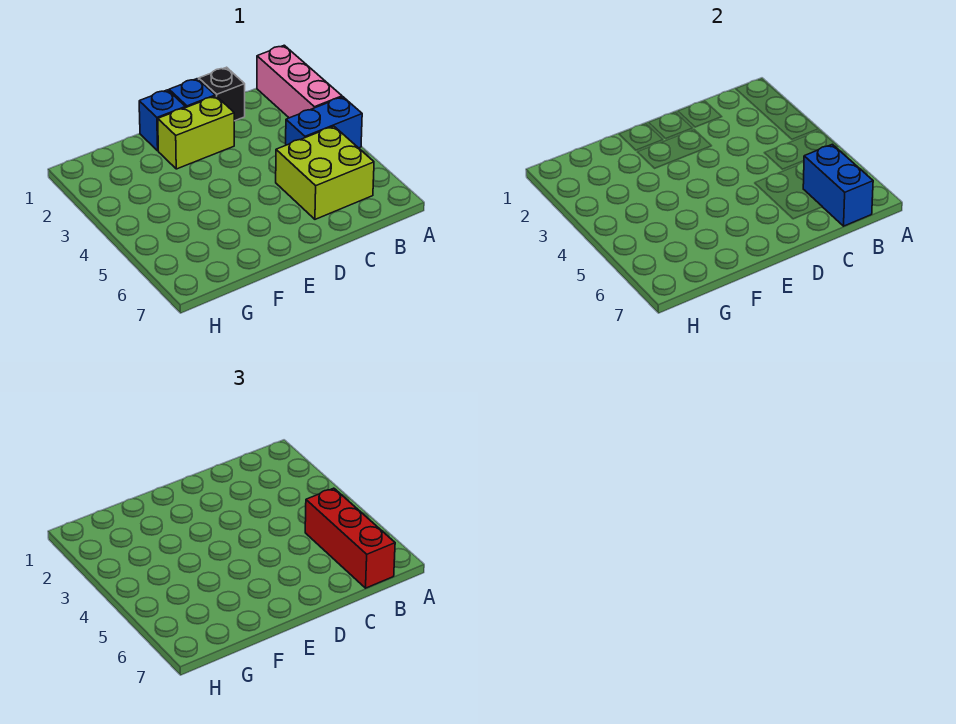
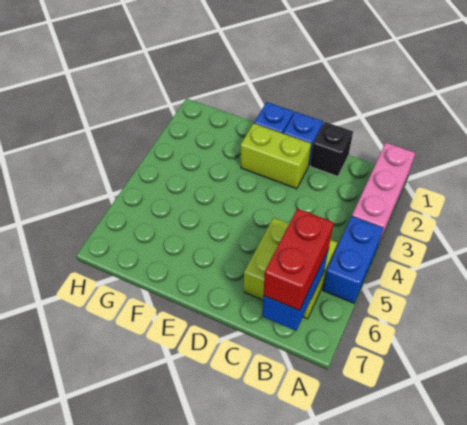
blue 1x2 brick [286,97,362,148] -> blue 1x2 brick turned to [323,216,384,303]
red 1x3 brick [305,488,395,588] -> red 1x2 brick [264,209,334,310]

